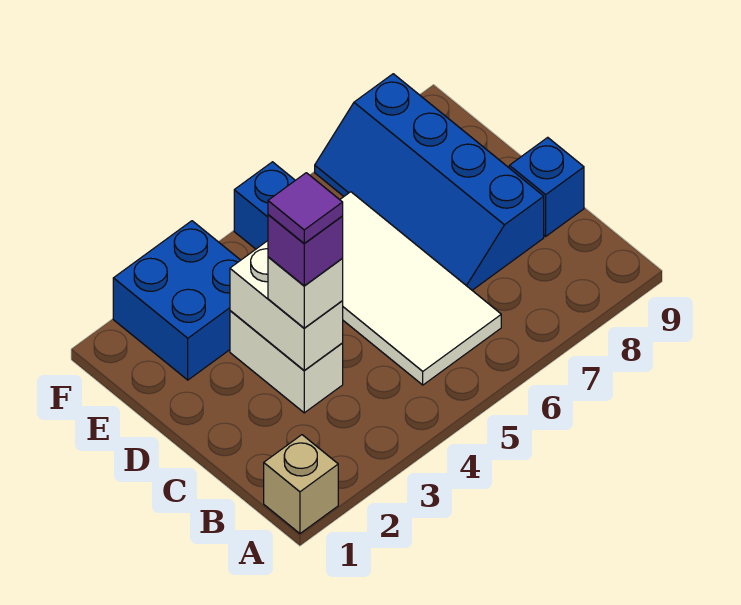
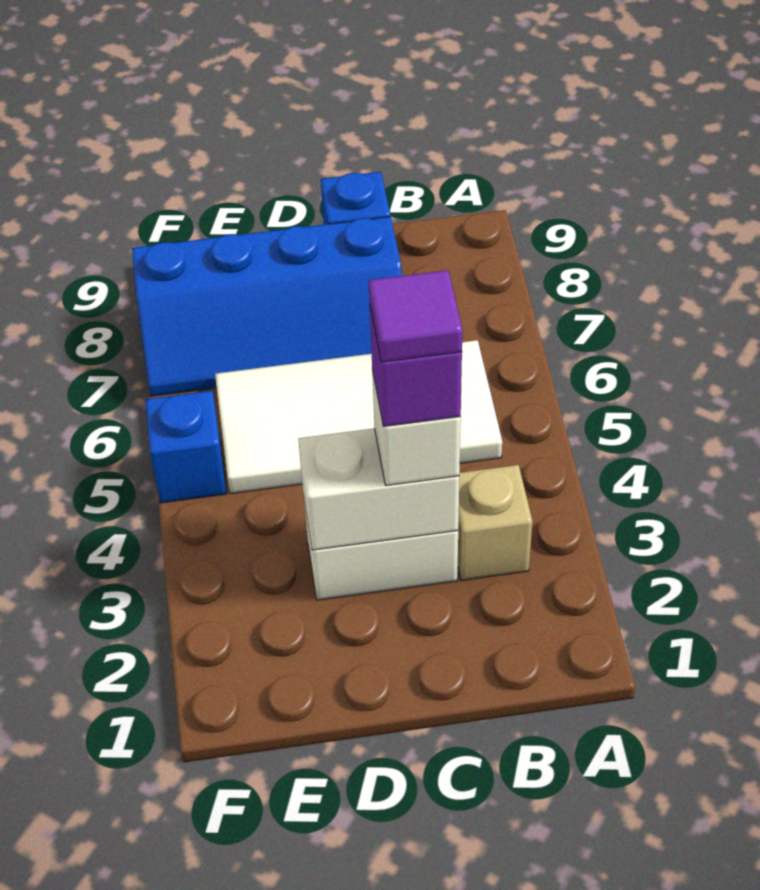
tan 1x1 brick [264,435,338,534] -> tan 1x1 brick moved to [458,465,533,580]
blue 2x2 brick [113,221,240,380] -> none

